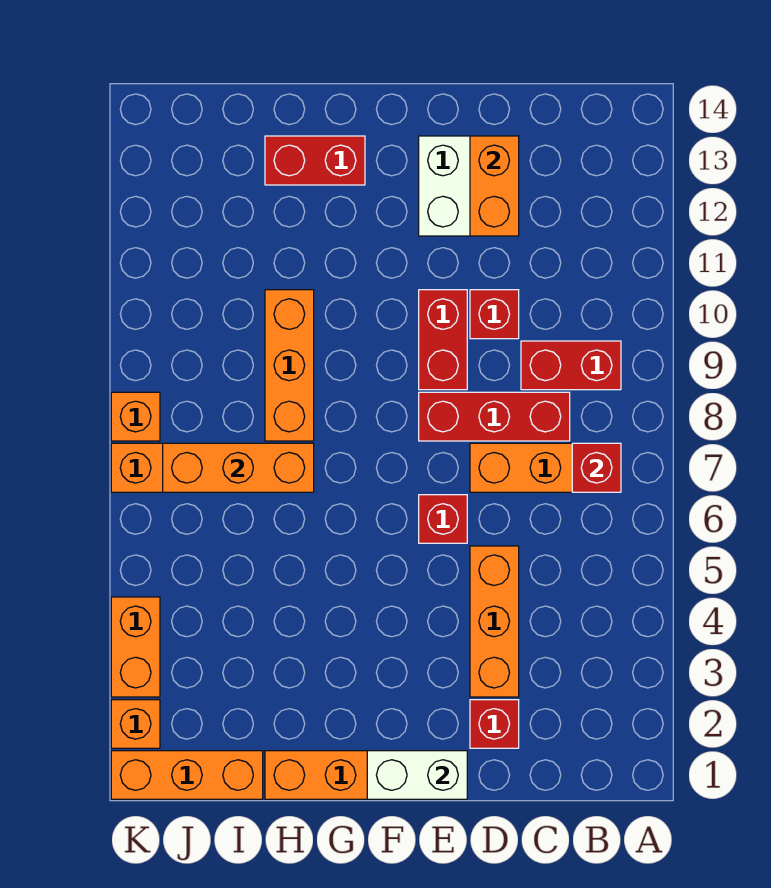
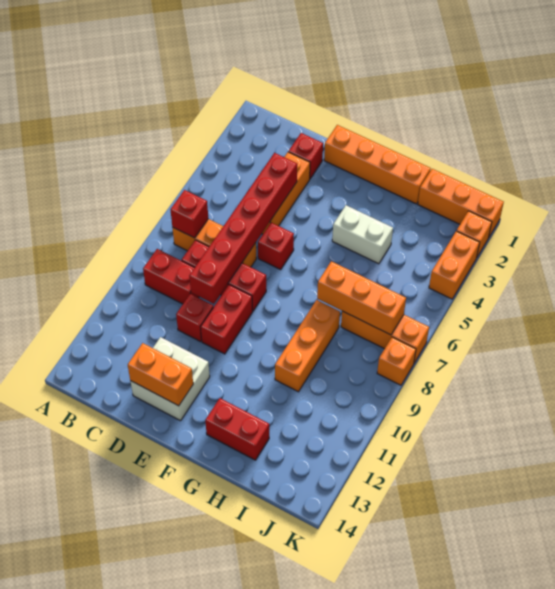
none -> red 1x6 brick [189,153,297,304]
orange 1x2 brick [470,136,519,236] -> orange 1x2 brick turned to [128,343,193,406]
white 1x2 brick [367,751,467,799] -> white 1x2 brick moved to [332,205,393,264]

